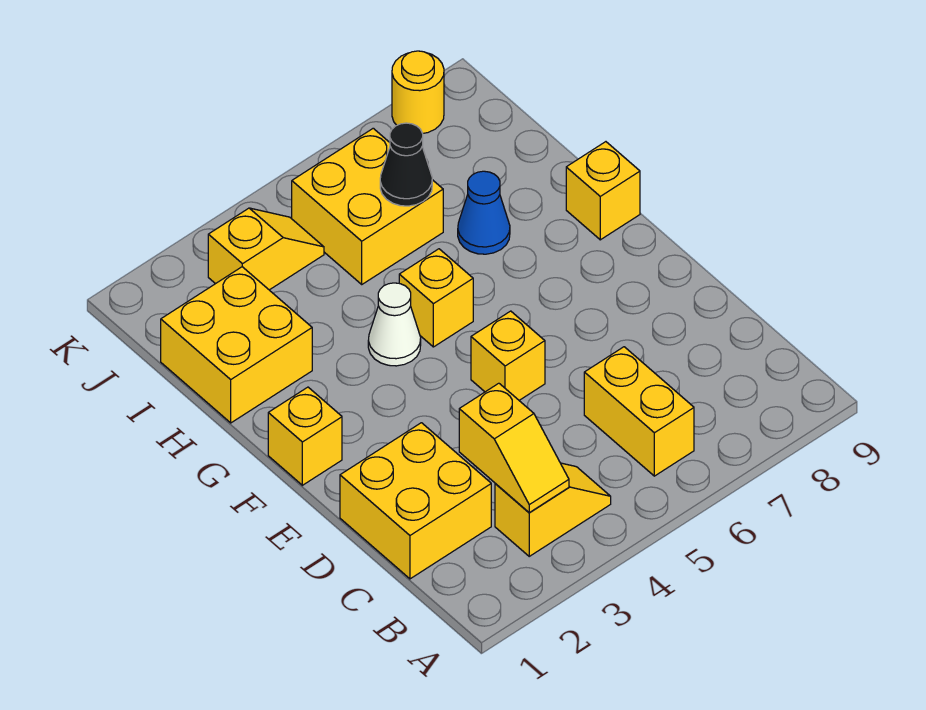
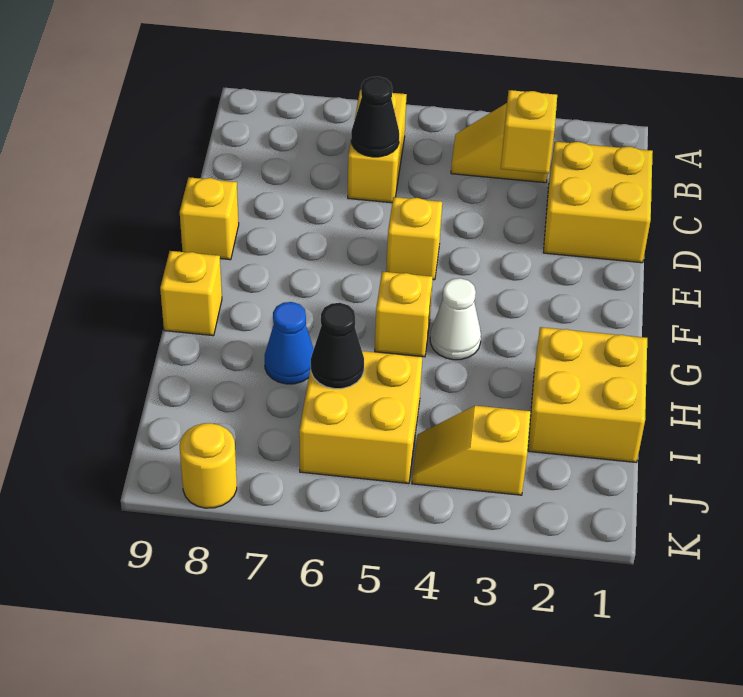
none -> black 1x1 cone [351,77,399,157]
yellow 1x1 brick [268,387,342,485] -> yellow 1x1 brick moved to [180,177,239,260]

